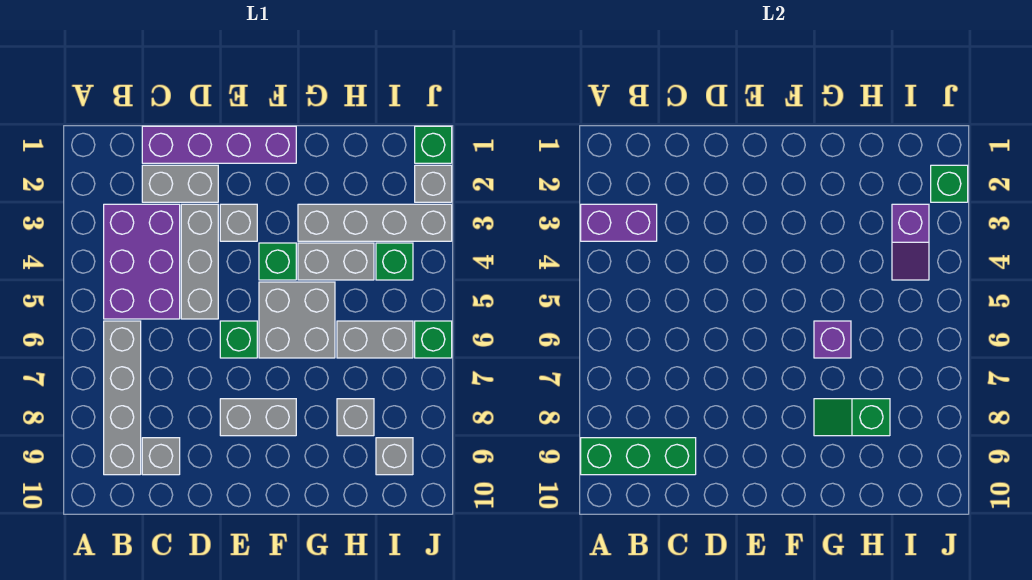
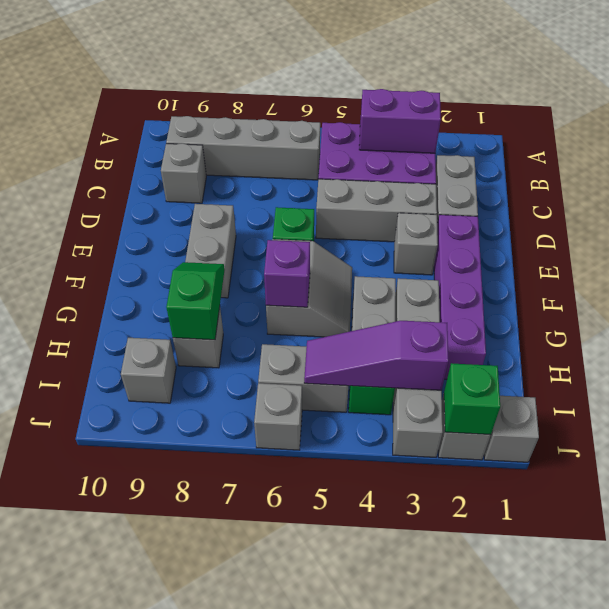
purple 1x2 brick [581,204,657,241] -> purple 1x2 brick turned to [359,89,441,153]
green 1x3 brick [581,438,696,475] -> none
purple 1x4 brick [142,126,296,163] -> purple 1x4 brick moved to [434,215,486,379]
green 1x1 brick [259,243,296,280] -> none
grey 2x2 brick [259,282,335,358] -> grey 2x2 slope [266,239,352,337]
grey 1x2 brick [337,321,413,358] -> grey 1x2 brick turned to [258,344,348,412]
purple 1x2 slope [892,204,929,280] -> purple 1x3 slope [304,321,448,390]
green 1x1 brick [415,126,452,163] -> grey 1x1 brick [484,396,539,462]
green 1x1 brick [415,321,452,358] -> grey 1x1 brick [254,383,302,450]

